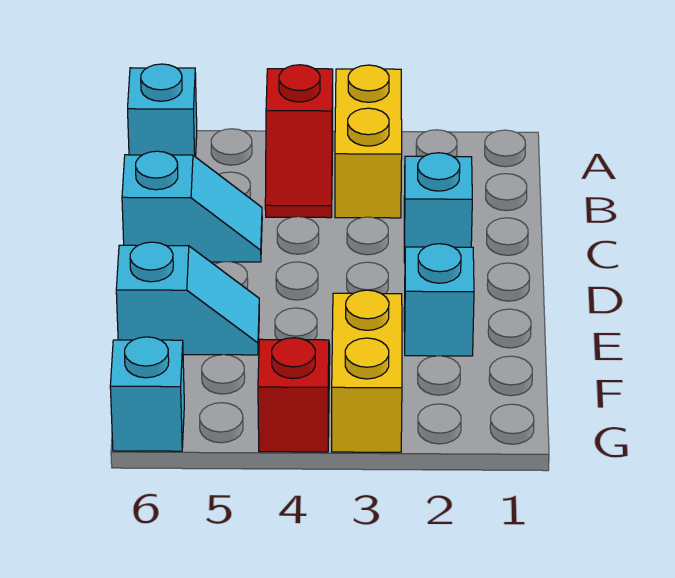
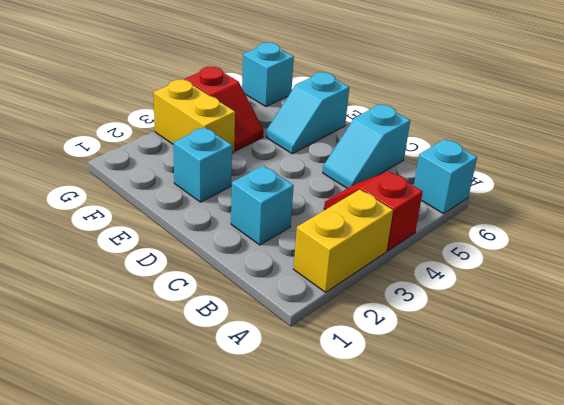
yellow 1x2 brick [335,65,402,218] -> yellow 1x2 brick turned to [294,190,393,292]

